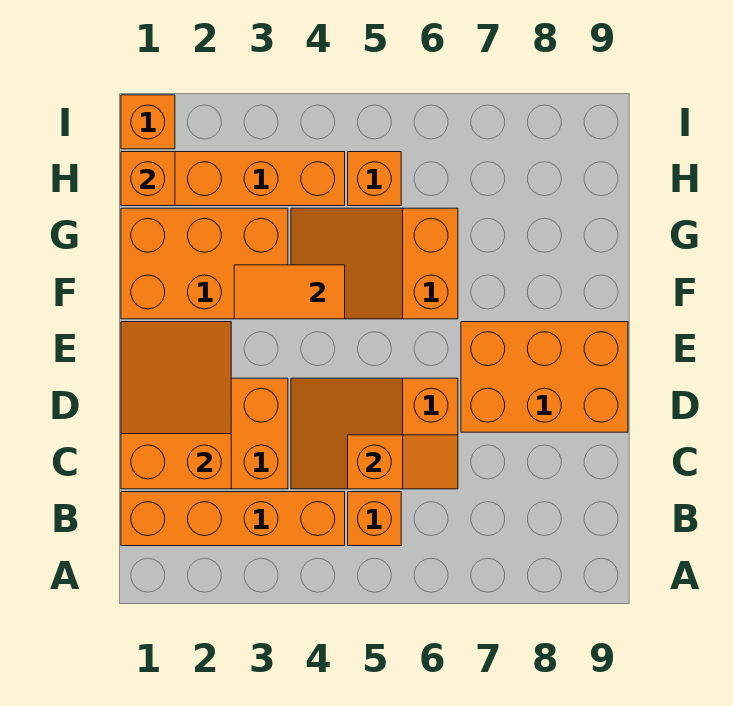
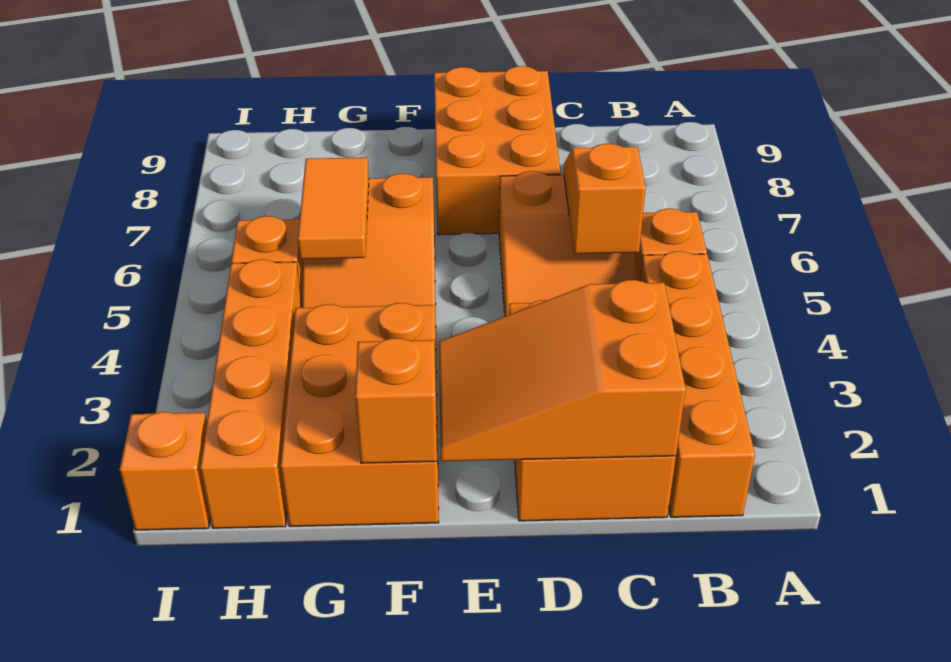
orange 1x2 tile [234,265,345,319] -> orange 1x2 tile moved to [298,157,369,259]
orange 1x1 brick [121,152,175,206] -> orange 1x1 brick moved to [355,338,437,463]

